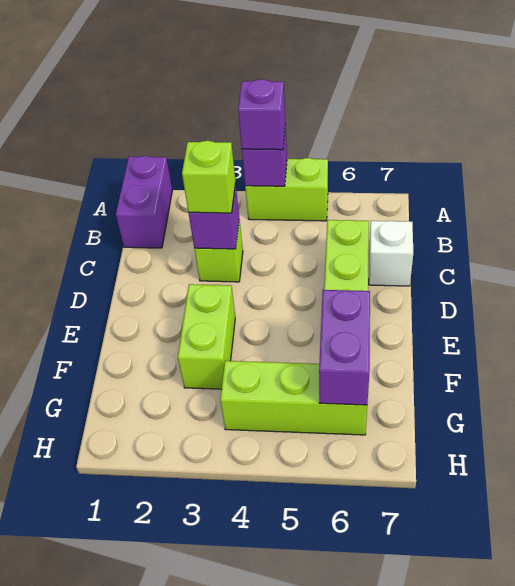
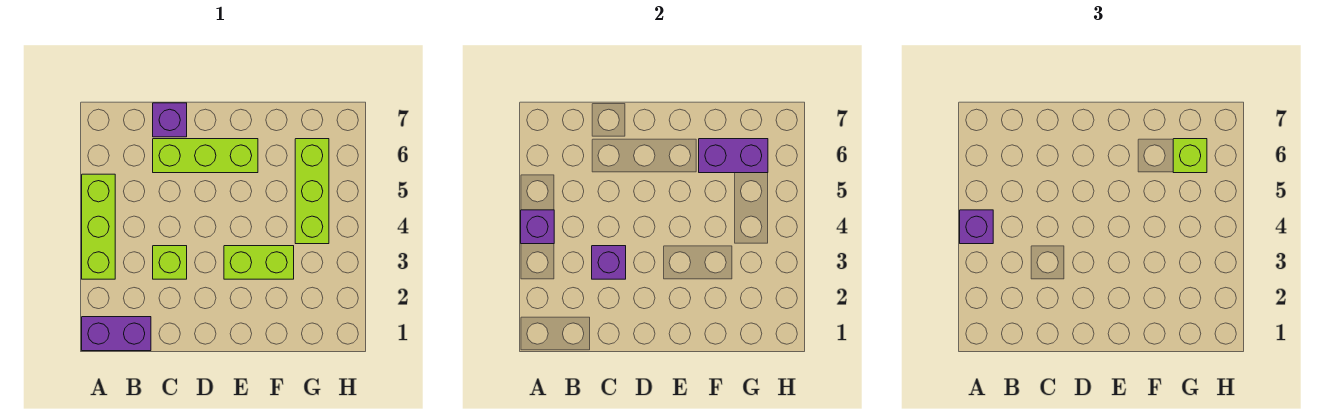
lime 1x2 brick [245,158,328,221] -> lime 1x3 brick [82,174,115,279]
lime 1x1 brick [182,141,236,213] -> lime 1x1 brick moved to [1173,139,1207,173]
white 1x1 brick [369,221,413,286] -> purple 1x1 brick [153,103,187,137]

